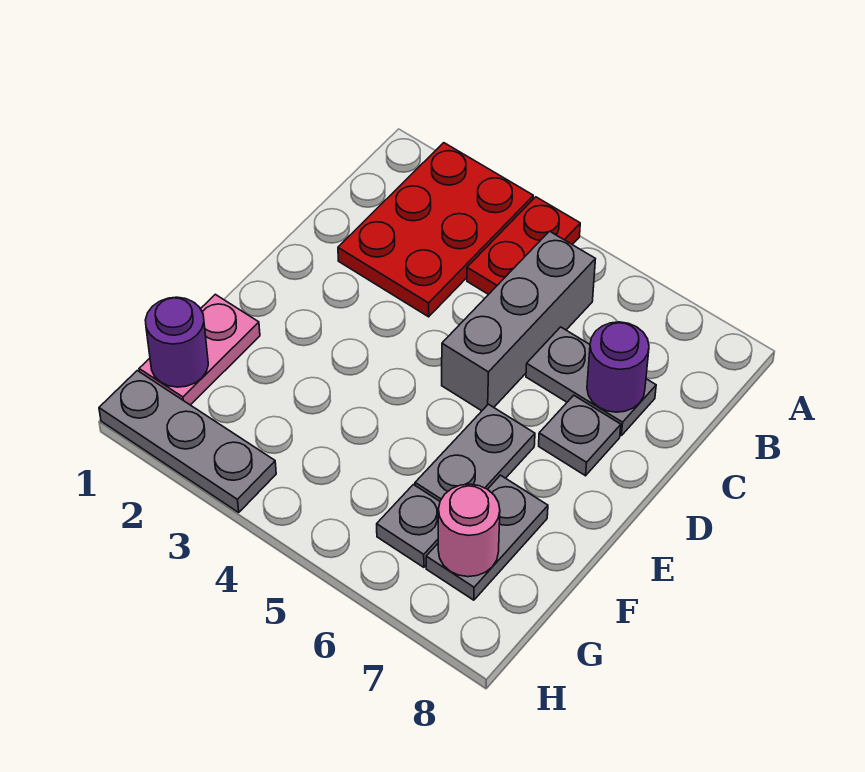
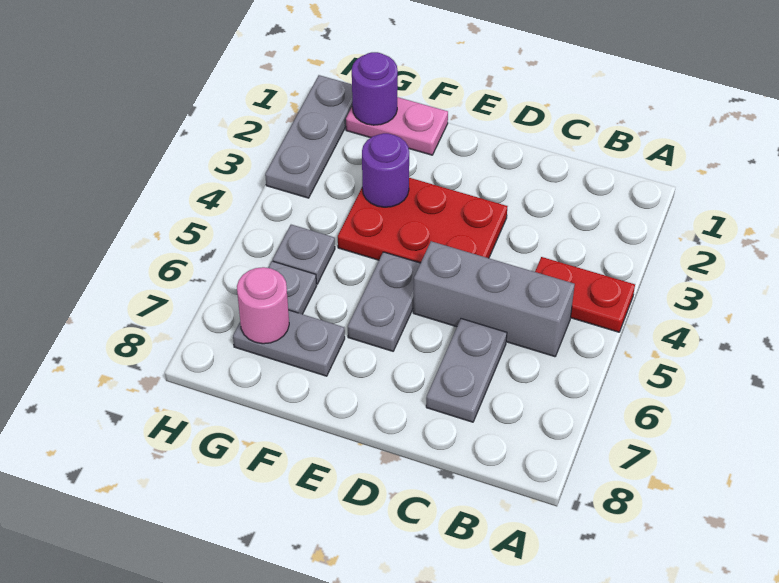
red 2x3 plate [338,143,533,317] -> red 2x3 plate moved to [338,178,507,263]
purple 1x1 round brick [587,322,649,412] -> purple 1x1 round brick moved to [362,133,409,207]
grey 1x1 plate [539,395,621,476] -> grey 1x1 plate moved to [273,225,335,284]
grey 1x2 plate [415,404,535,501] -> grey 1x2 plate turned to [348,252,420,351]

